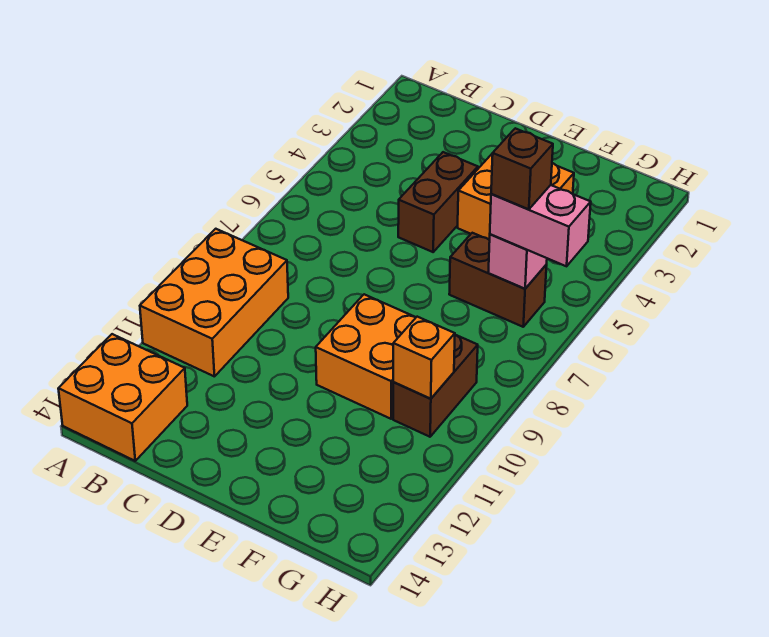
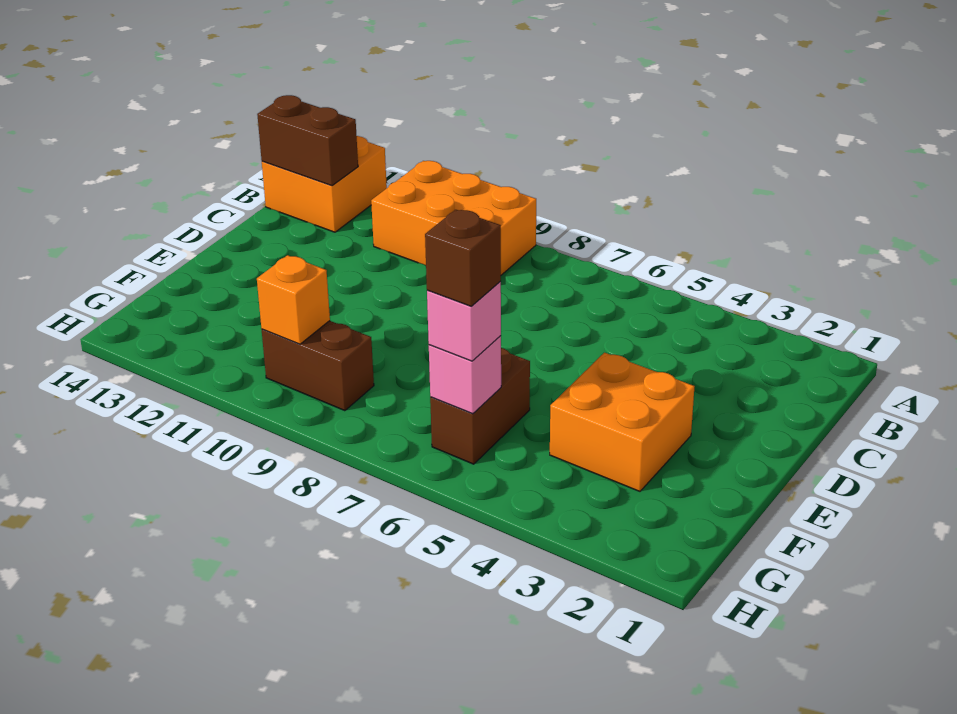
brown 1x2 brick [398,152,478,252] -> brown 1x2 brick moved to [257,95,358,186]
orange 2x2 brick [316,294,416,419] -> none
pink 1x2 brick [490,185,591,266] -> pink 1x1 brick [427,282,501,361]

